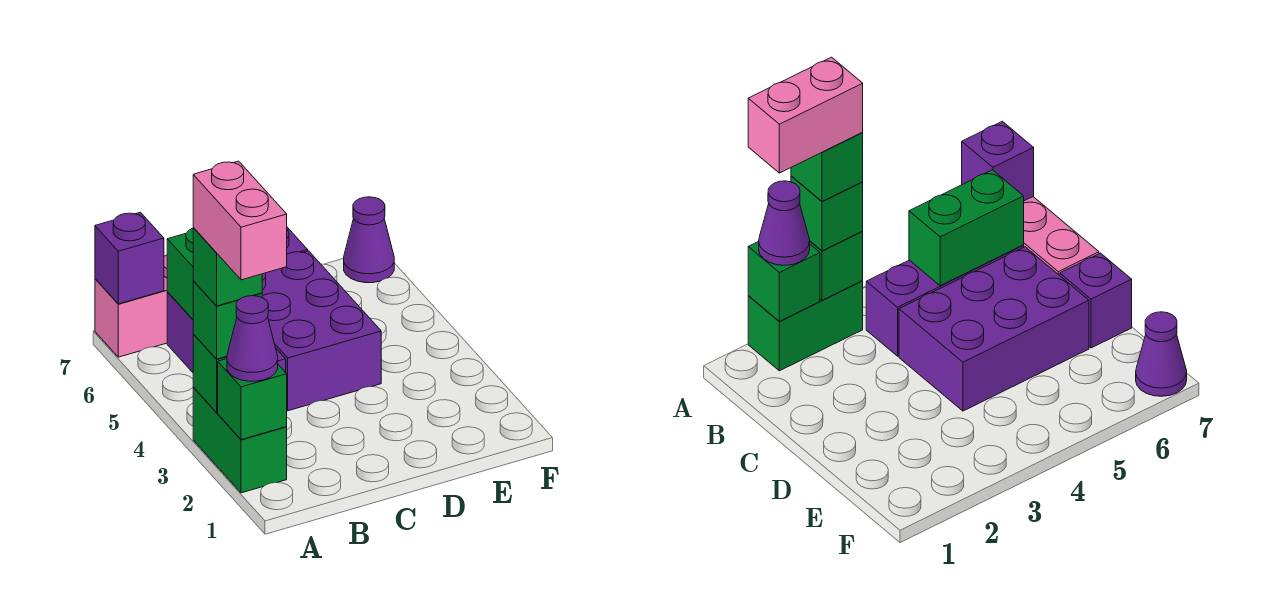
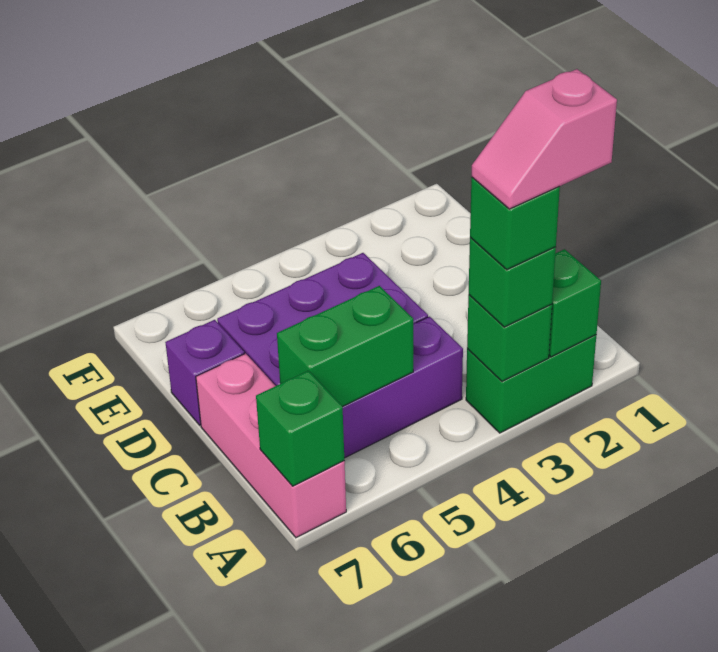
purple 1x1 cone [227,296,278,381] -> none
pink 1x2 brick [193,161,287,280] -> pink 1x2 slope [471,69,617,209]
purple 1x1 brick [95,212,164,304] -> green 1x1 brick [256,371,344,486]
purple 1x1 cone [344,197,394,283] -> none

